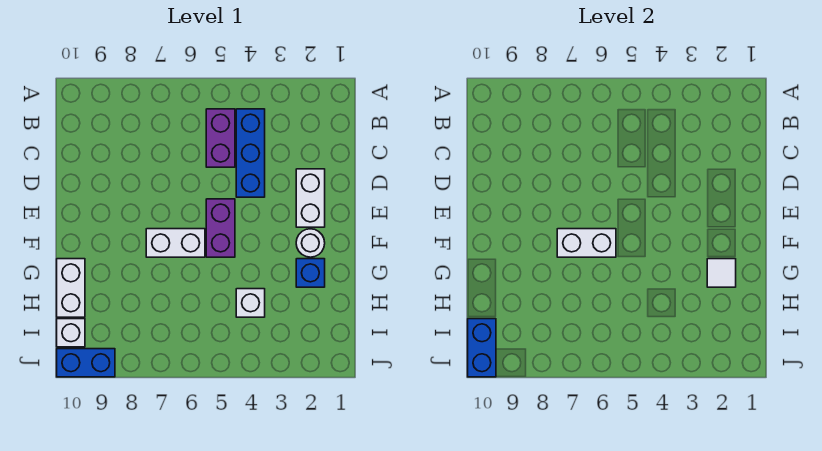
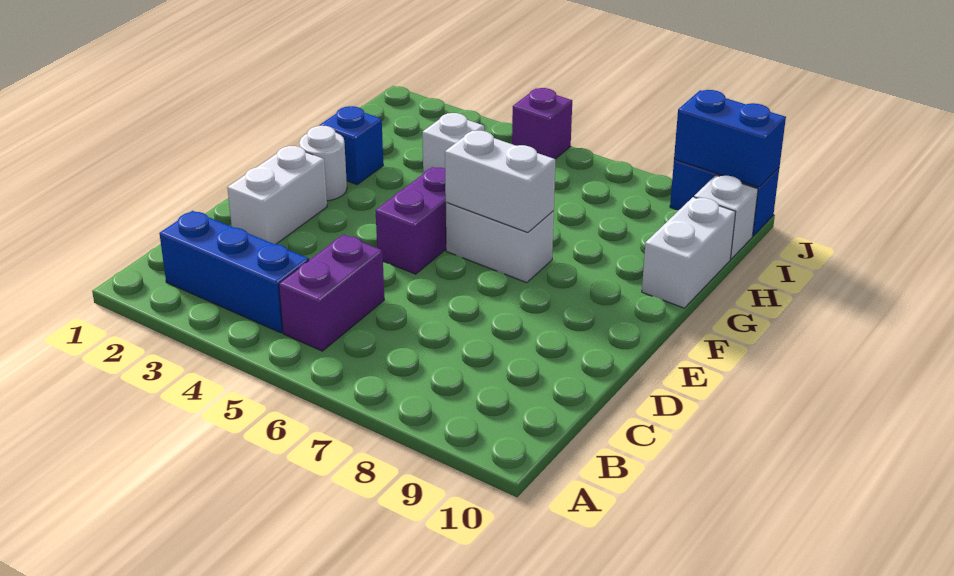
blue 1x3 brick [236,109,265,197] -> blue 1x3 brick turned to [159,211,309,333]
white 1x1 tile [707,259,736,287] -> none
blue 1x2 brick [468,319,496,377] -> blue 1x2 brick turned to [674,90,786,187]
none -> purple 1x1 brick [512,88,572,159]

